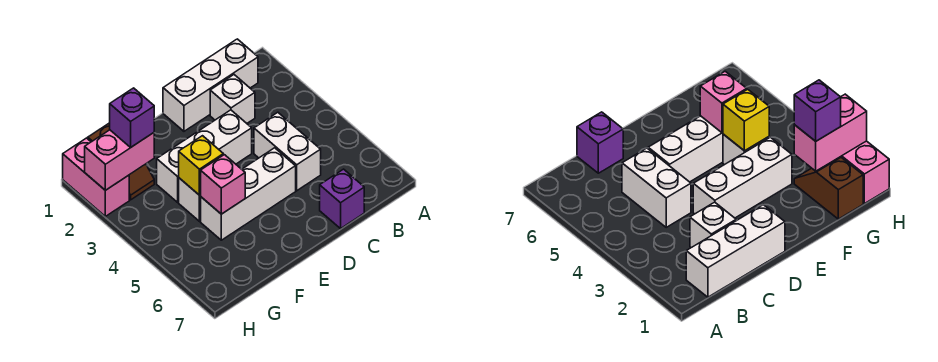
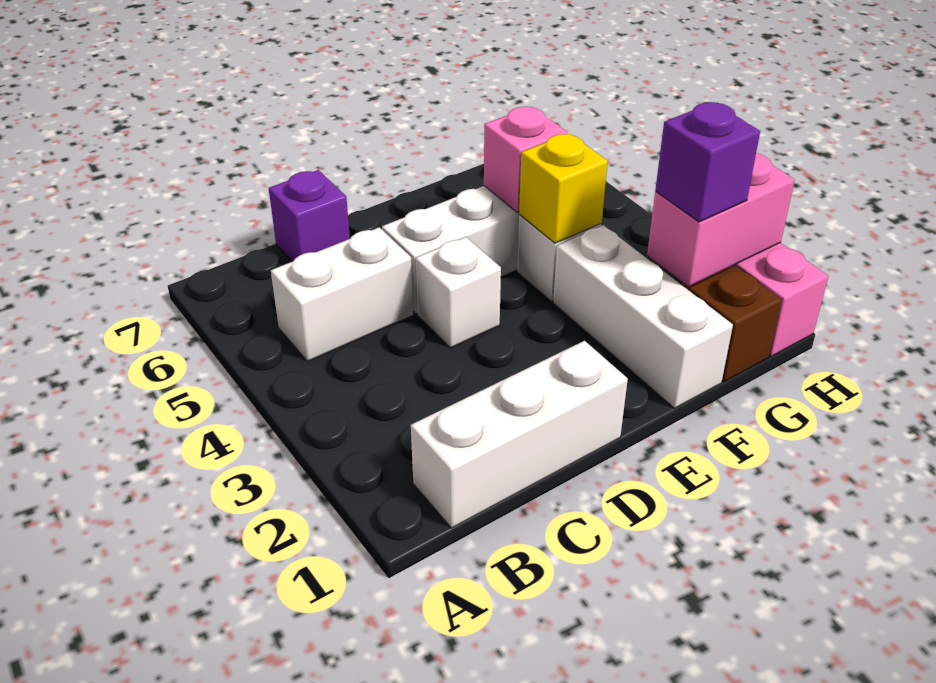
white 1x1 brick [210,75,255,123] -> white 1x1 brick moved to [416,237,501,348]
white 1x2 brick [254,112,321,191] -> white 1x2 brick turned to [271,227,414,361]
white 1x3 brick [157,110,252,202] -> white 1x3 brick turned to [553,225,733,408]

